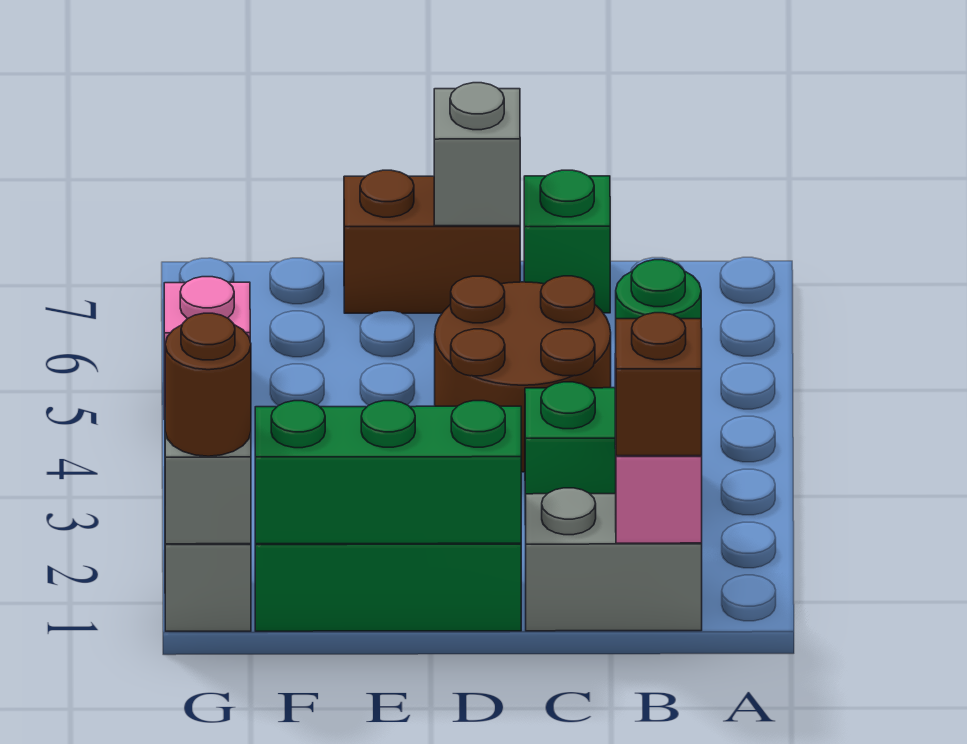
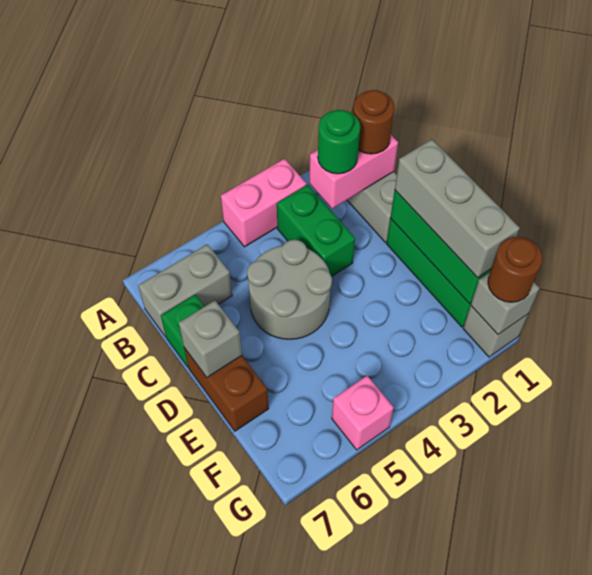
none -> pink 1x2 brick [221,159,307,247]
brown 1x1 brick [616,313,702,456] -> brown 1x1 round brick [353,90,395,154]
none -> grey 1x2 brick [138,244,232,337]
brown 2x2 round brick [435,276,611,472] -> grey 2x2 round brick [247,240,332,339]
none -> grey 1x3 brick [395,139,520,278]

